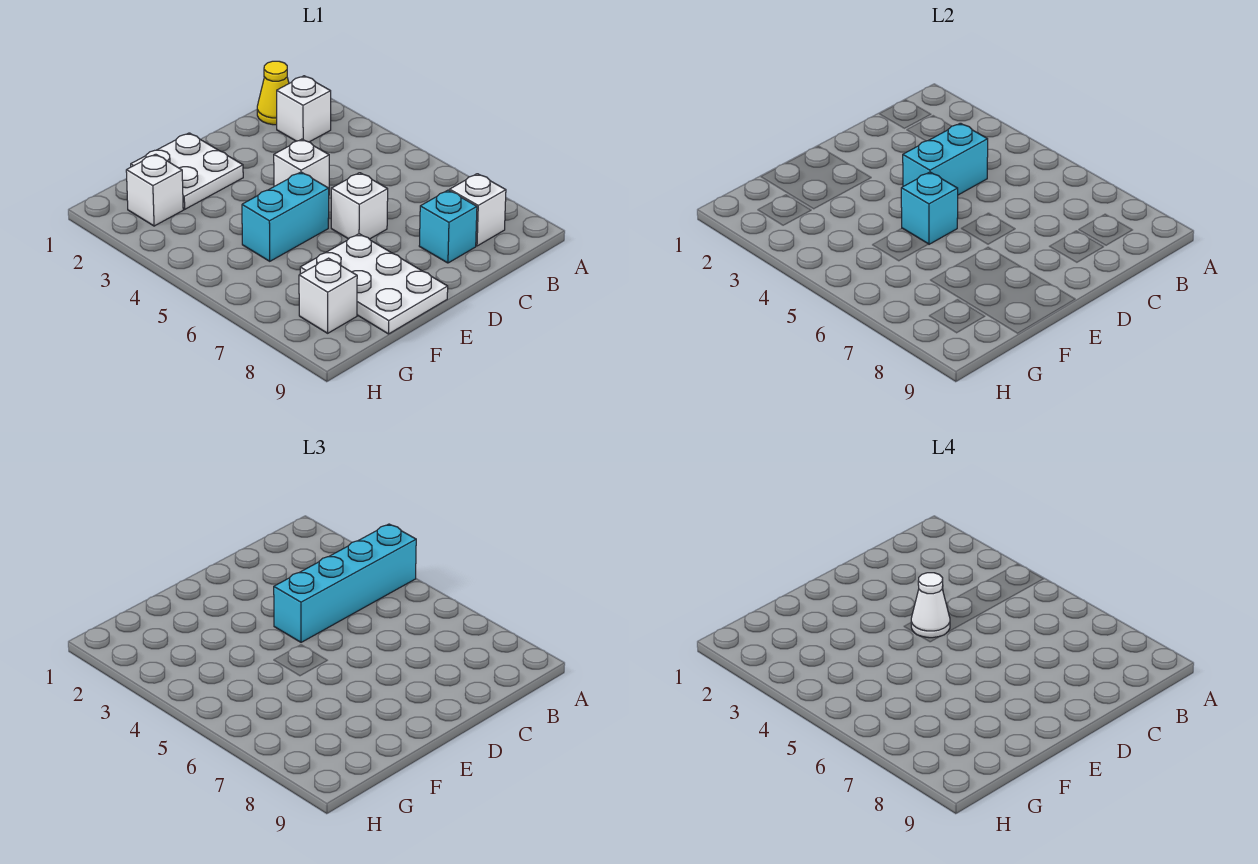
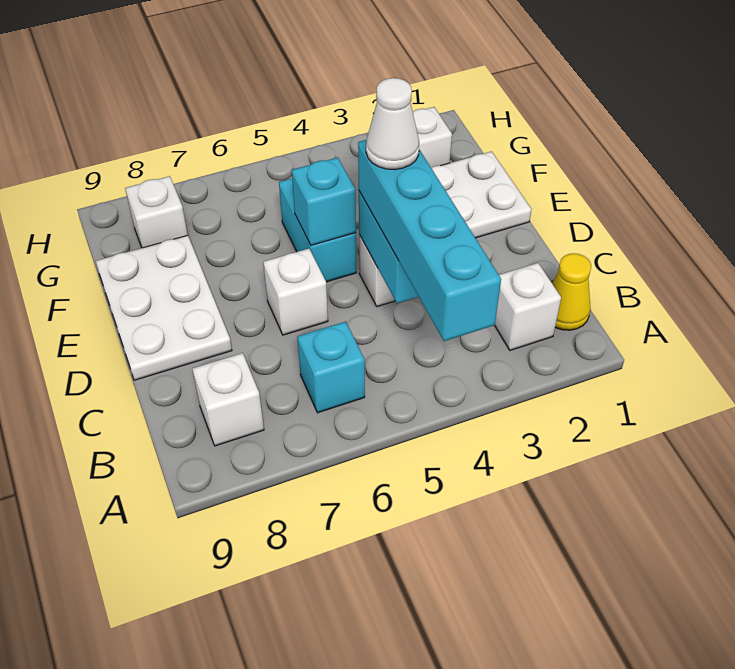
cyan 1x1 brick [419,190,477,263] -> cyan 1x1 brick moved to [297,322,365,413]
white 2x3 plate [300,234,448,334] -> white 2x3 plate turned to [96,235,232,380]

